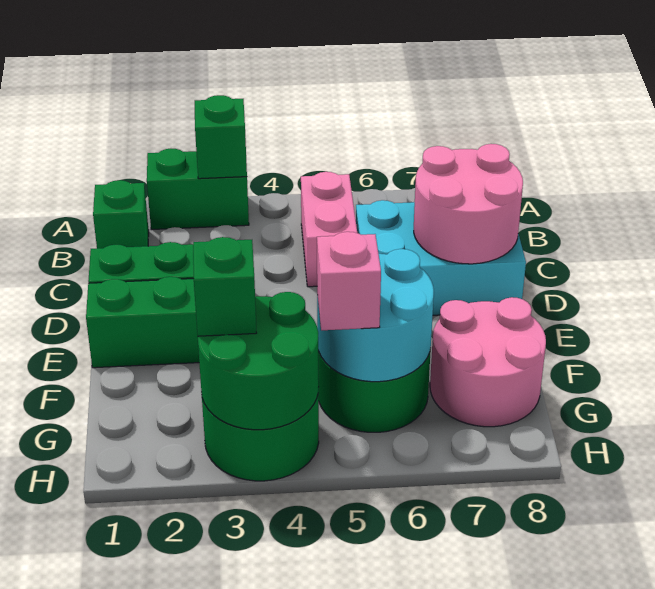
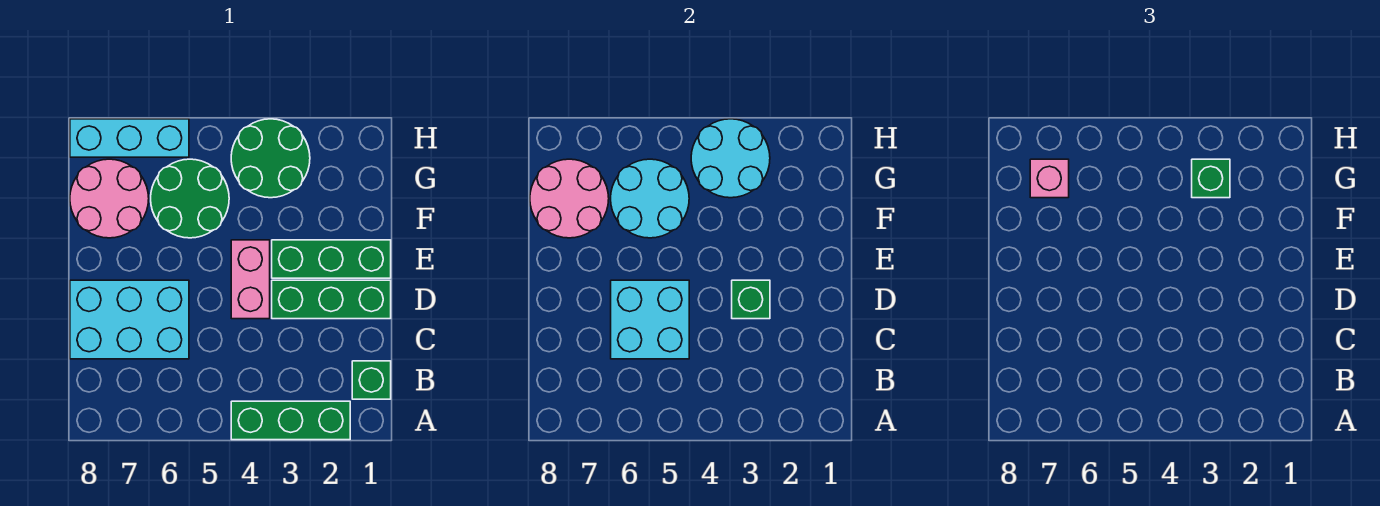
green 1x2 brick [147,149,249,230] -> green 1x3 brick [231,401,350,440]
green 1x1 brick [195,95,247,179] -> green 1x1 brick moved to [732,280,770,319]
pink 1x2 brick [301,172,357,287] -> pink 1x2 brick moved to [231,240,270,319]
none -> cyan 2x2 brick [611,280,689,359]
pink 2x2 round brick [414,144,523,264] -> pink 2x2 round brick moved to [530,159,609,238]
green 2x2 round brick [198,292,319,430] -> cyan 2x2 round brick [691,119,770,198]
pink 1x1 brick [317,232,381,330] -> pink 1x1 brick moved to [1030,159,1069,198]
none -> cyan 1x3 brick [70,119,189,157]

